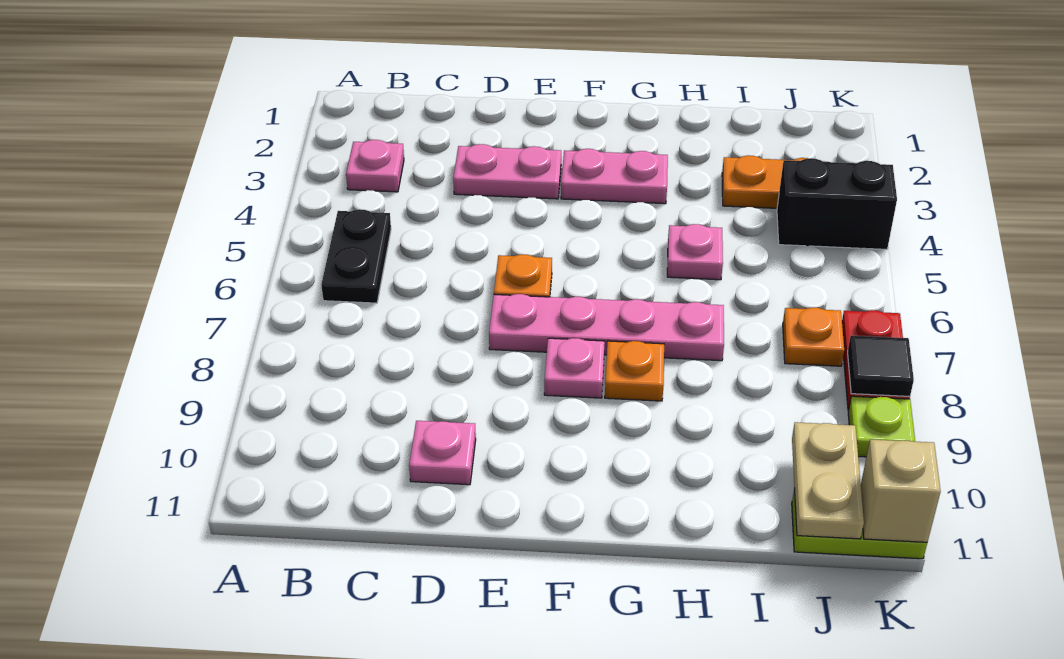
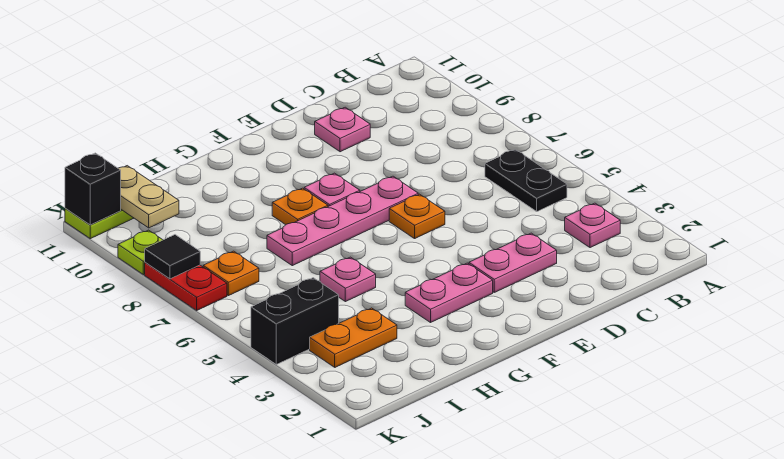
tan 1x1 brick [861,439,941,542] -> black 1x1 brick [65,153,121,225]

